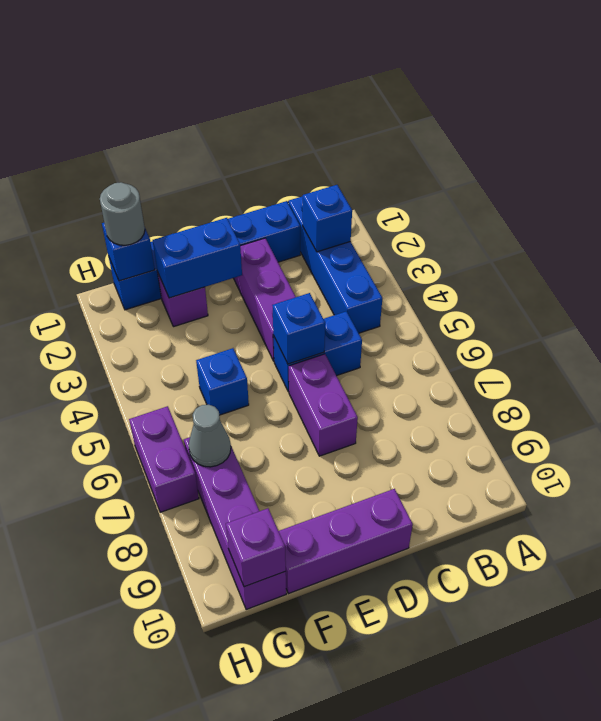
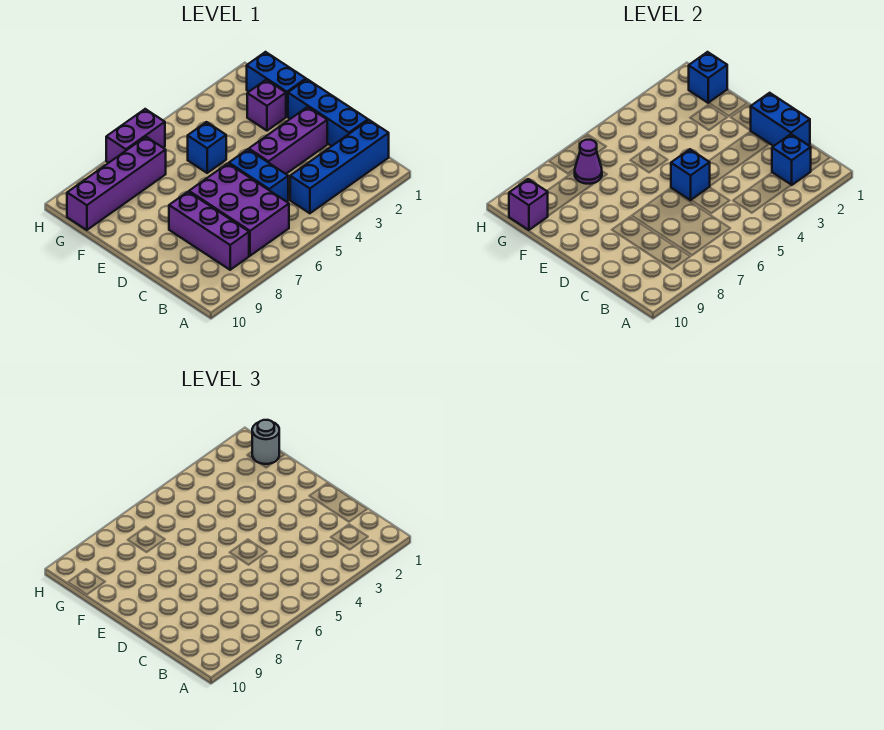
purple 1x2 brick [289,354,358,456] -> purple 2x3 brick [189,164,289,256]
purple 1x3 brick [279,489,413,594] -> purple 1x3 brick moved to [169,192,249,270]
blue 1x2 brick [153,218,242,298] -> blue 1x2 brick moved to [751,93,810,146]
grey 1x1 cone [189,405,231,467] -> purple 1x1 cone [575,140,602,184]

